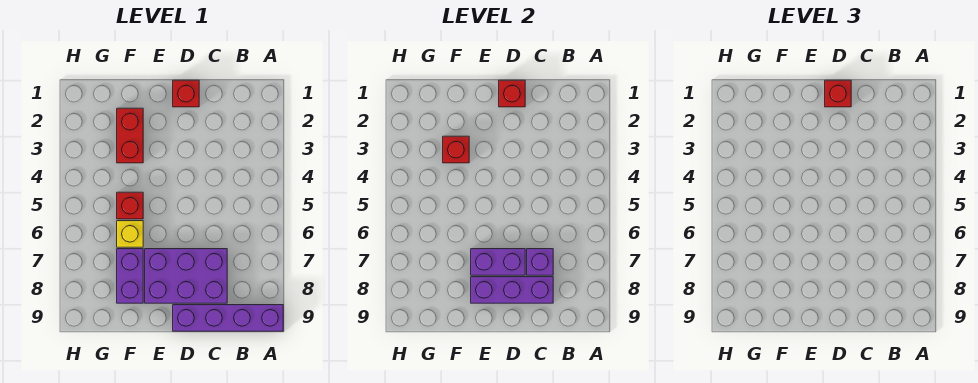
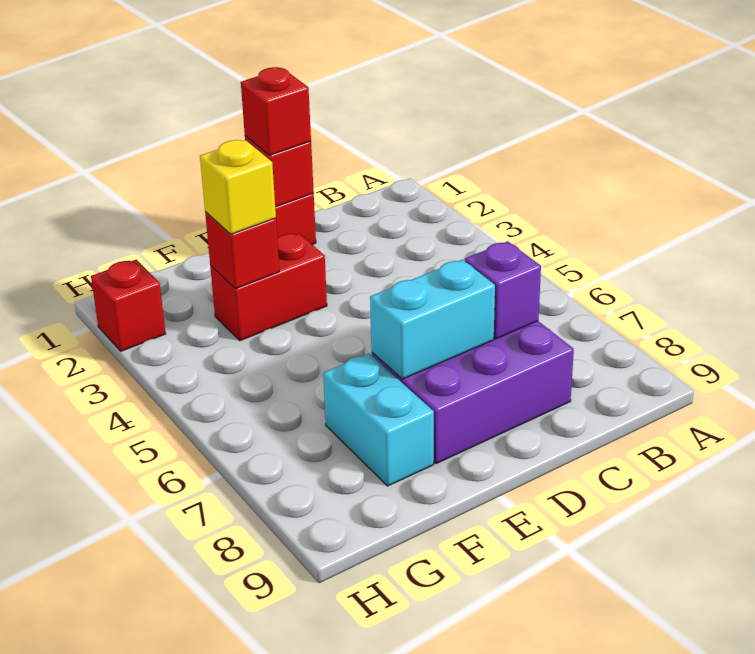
purple 1x4 brick [173,305,283,331] -> none
purple 1x3 brick [471,277,553,303] -> none
purple 1x2 brick [471,249,525,275] -> cyan 1x2 brick [370,260,495,379]
red 1x2 brick [117,108,143,163] -> red 1x2 brick turned to [210,233,327,341]
red 1x1 brick [117,192,143,219] -> red 1x1 brick moved to [91,260,166,351]
yellow 1x1 brick [117,221,143,247] -> yellow 1x1 brick moved to [200,140,276,234]
purple 1x2 brick [117,249,143,303] -> cyan 1x2 brick [323,353,434,486]

